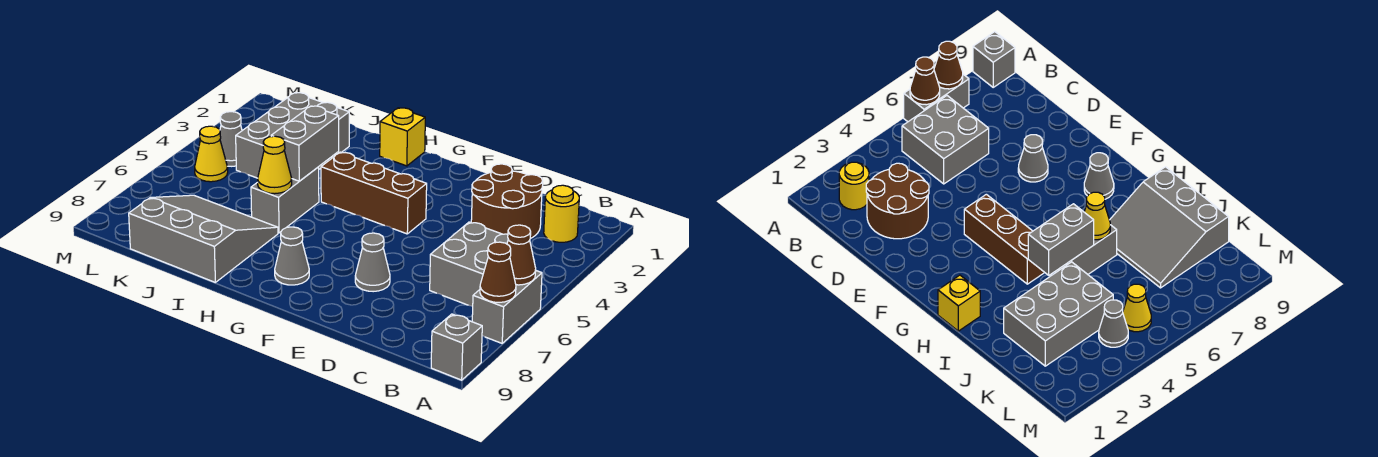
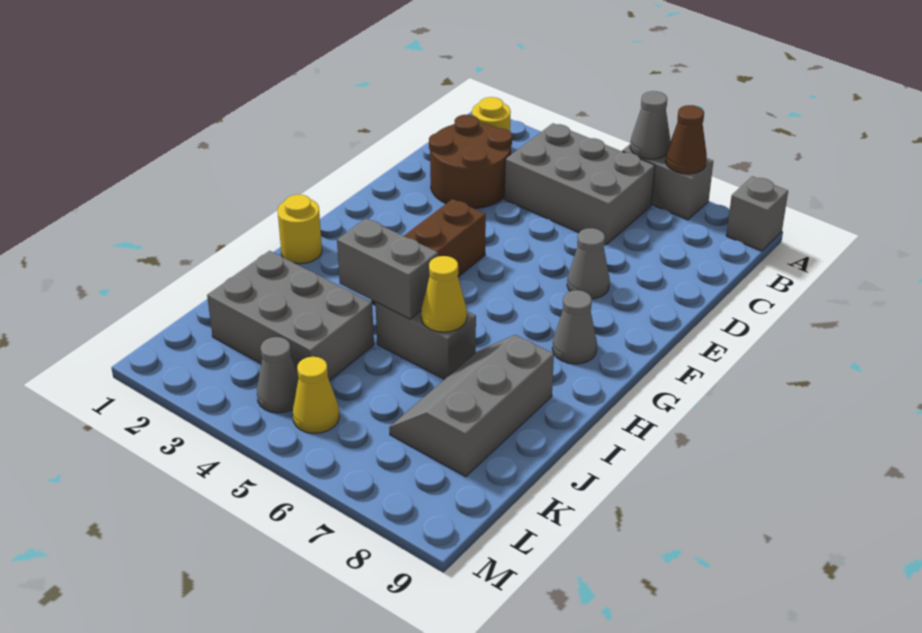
brown 1x1 cone [507,225,536,285] -> grey 1x1 cone [630,91,671,159]
grey 2x2 brick [430,222,508,307] -> grey 2x3 brick [505,123,655,244]
yellow 1x1 brick [380,108,425,166] -> yellow 1x1 round brick [278,194,322,264]
grey 3x3 slope [129,195,278,282] -> grey 2x3 slope [389,335,554,477]

